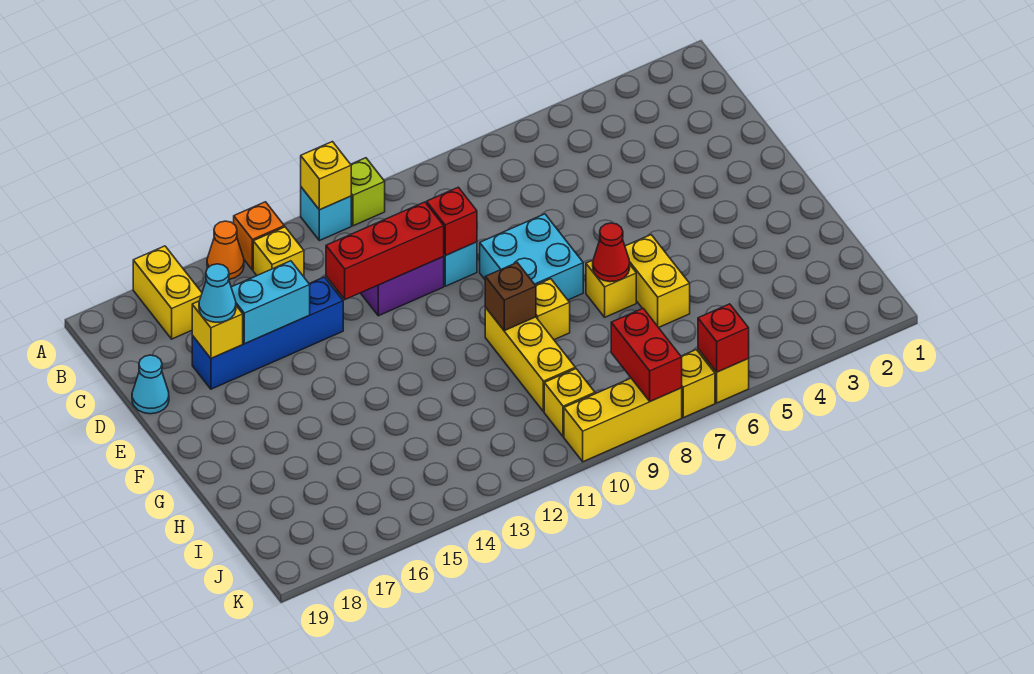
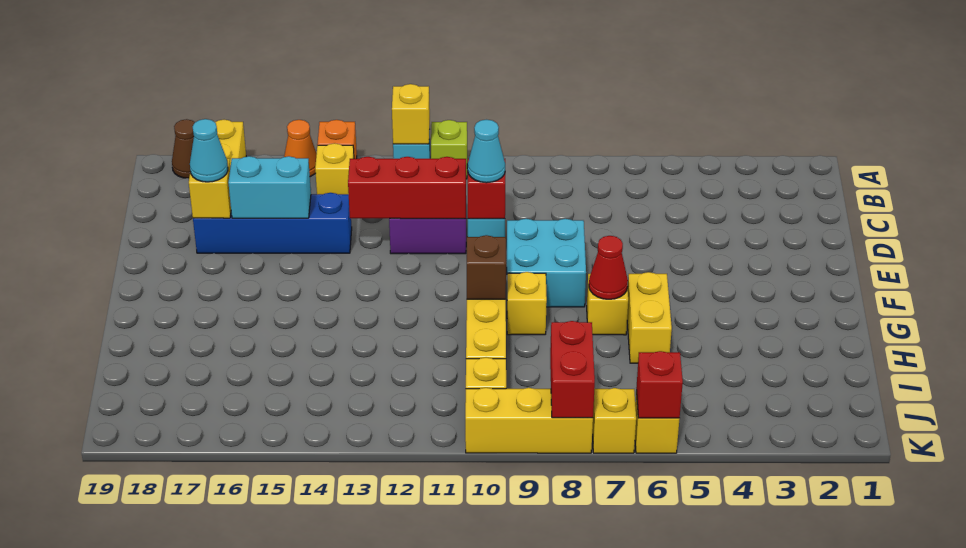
none -> brown 1x1 cone [172,119,195,178]
cyan 1x1 cone [132,355,169,414] -> cyan 1x1 cone moved to [468,120,505,183]

